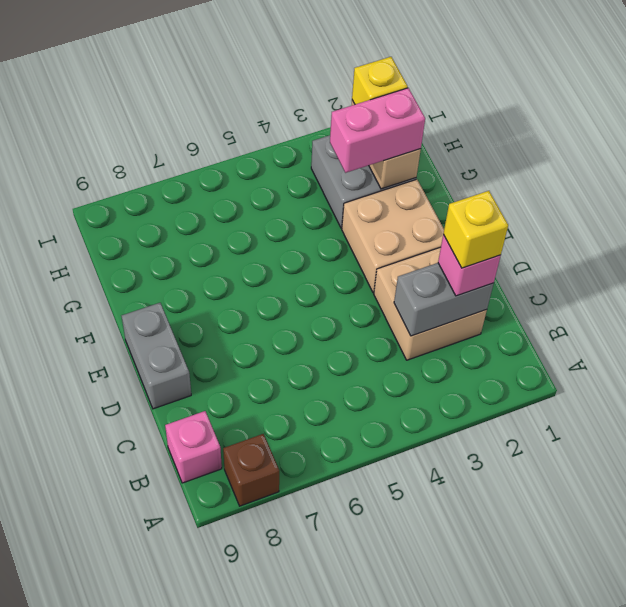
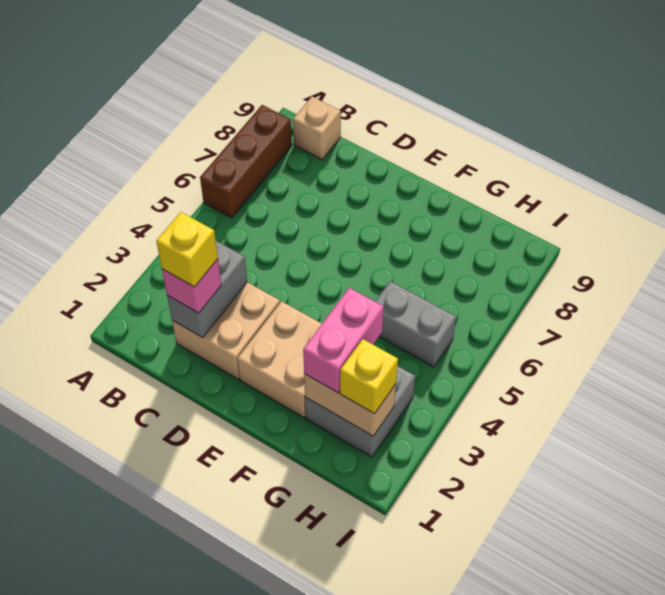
brown 1x1 brick [223,434,279,506] -> brown 1x3 brick [200,105,292,218]
pink 1x1 brick [165,411,222,483] -> tan 1x1 brick [293,97,341,160]
grey 1x2 brick [122,303,191,409] -> grey 1x2 brick moved to [375,281,456,367]

